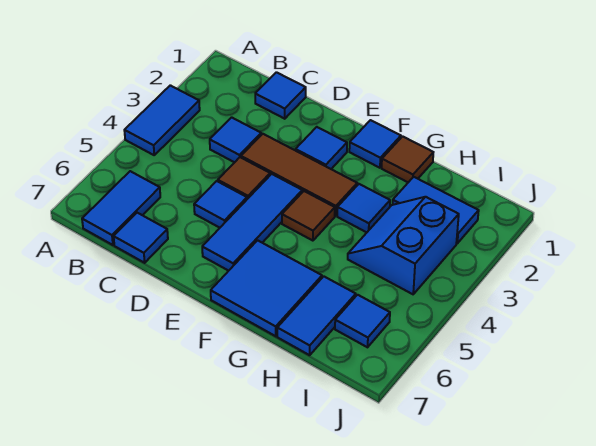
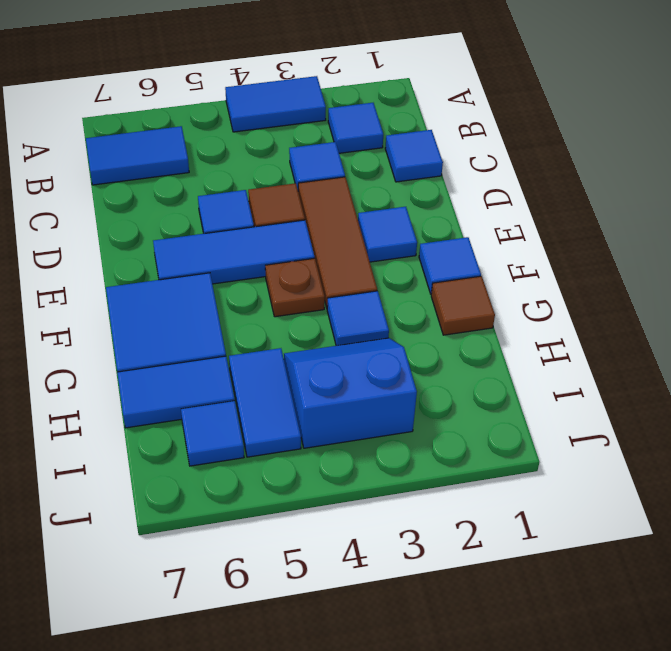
blue 1x1 tile [114,213,168,263] -> blue 1x1 tile moved to [328,103,383,153]
brown 1x1 tile [282,191,335,241] -> brown 1x1 plate [265,258,325,317]
blue 1x2 tile [393,177,479,243] -> blue 1x2 tile moved to [229,348,301,457]

